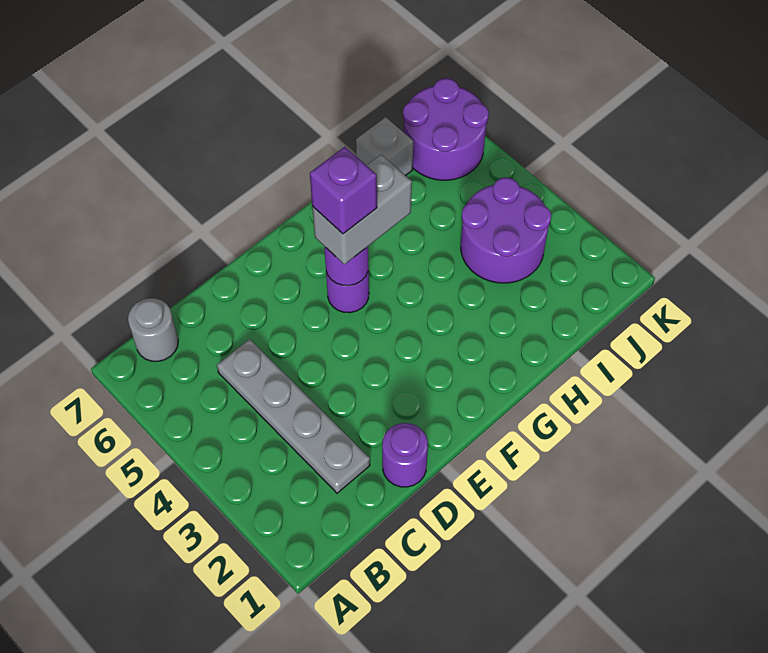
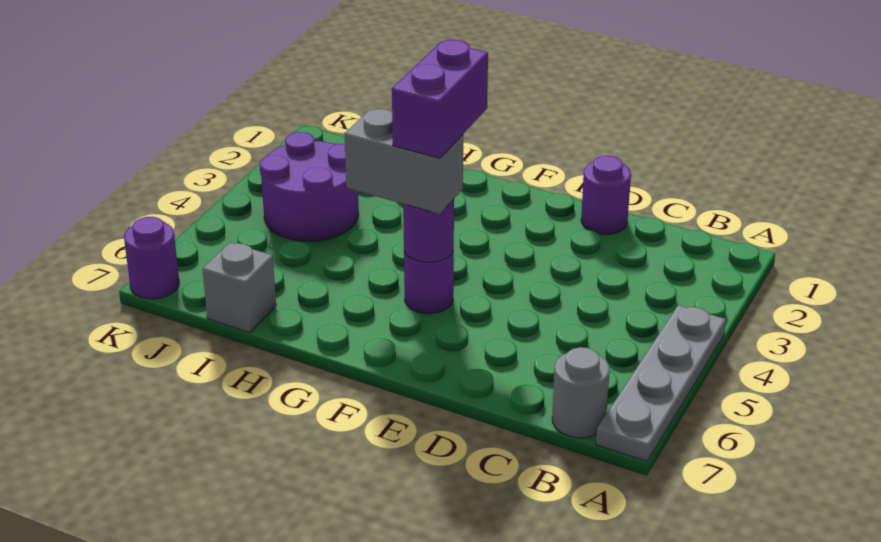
grey 1x4 plate [217,339,370,493] -> grey 1x4 plate moved to [596,305,726,461]
purple 1x1 brick [310,147,377,234] -> purple 1x2 brick [392,40,488,158]
purple 2x2 round brick [403,78,489,180] -> purple 1x1 round brick [124,217,179,299]

